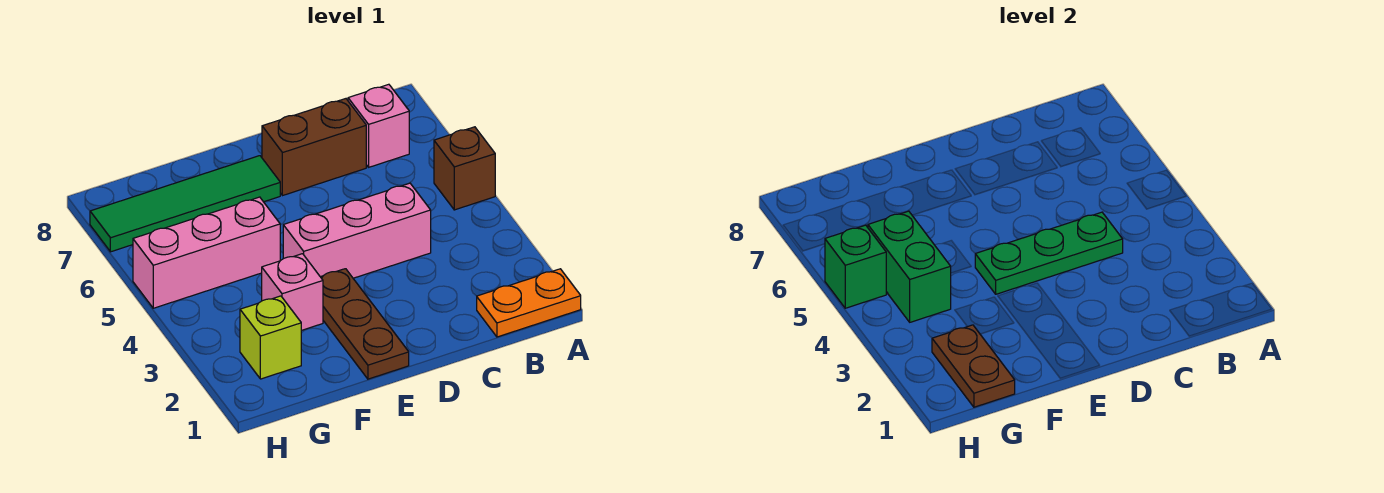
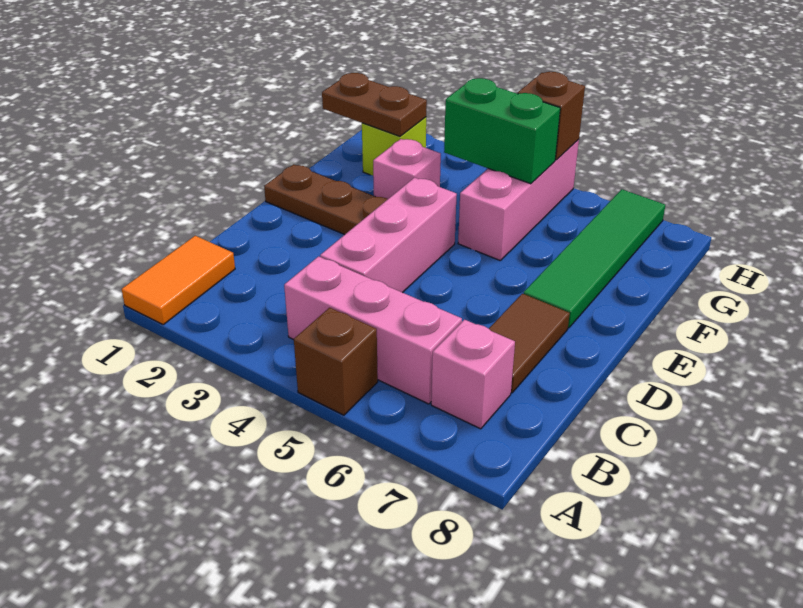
orange 1x2 plate [477,269,581,337] -> orange 1x2 tile [122,236,235,325]
none -> pink 1x3 brick [284,256,462,404]
green 1x3 plate [975,212,1123,294] -> none
brown 1x2 brick [262,99,366,196] -> brown 1x2 tile [489,294,570,393]
green 1x1 brick [825,225,886,308] -> brown 1x1 brick [518,72,585,160]

